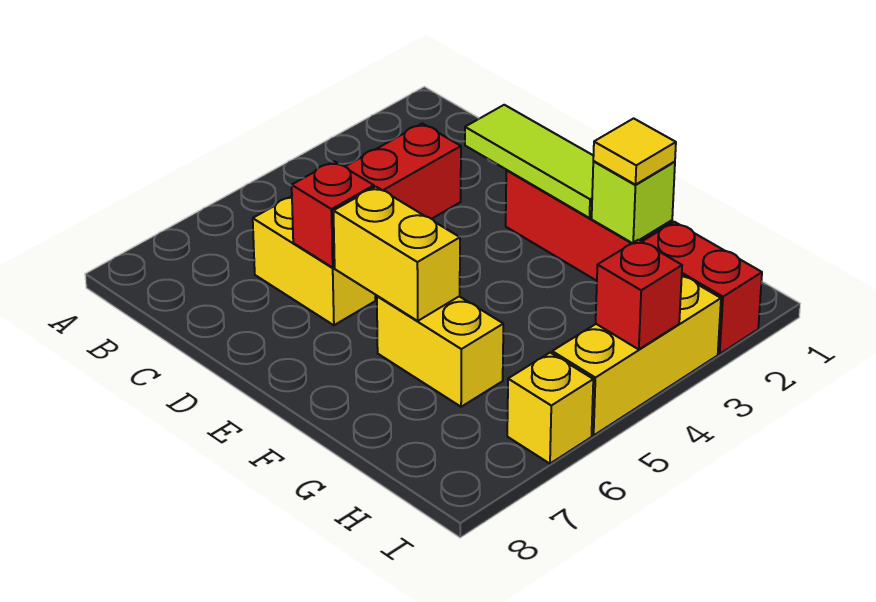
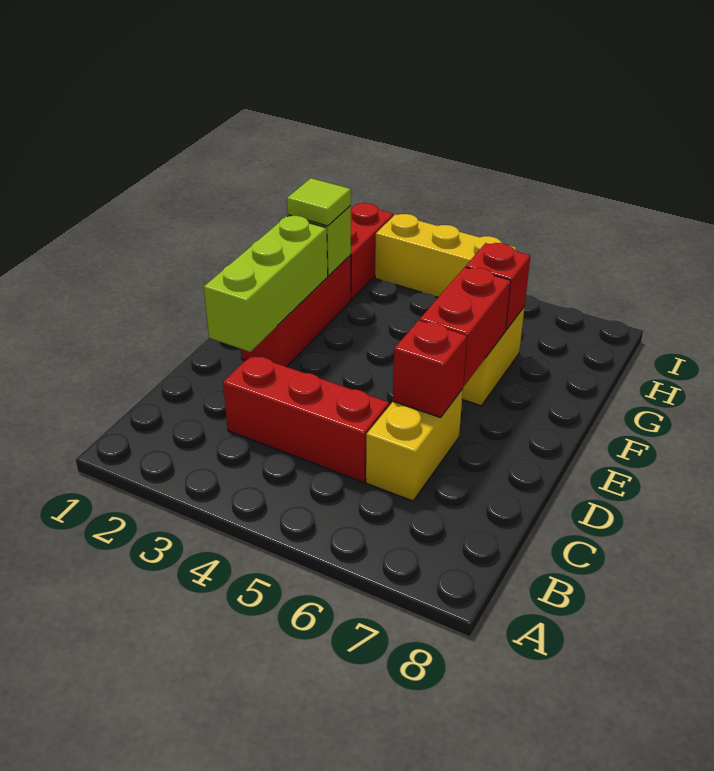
lime 1x3 tile [465,105,594,218] -> lime 1x3 brick [204,216,328,352]
yellow 1x2 brick [333,187,460,321] -> red 1x2 brick [420,267,511,386]
yellow 1x1 tile [593,118,676,185] -> lime 1x1 tile [287,178,351,226]
red 1x1 brick [596,240,682,349] -> red 1x1 brick moved to [466,243,530,330]
yellow 1x1 brick [507,353,593,464] -> none

